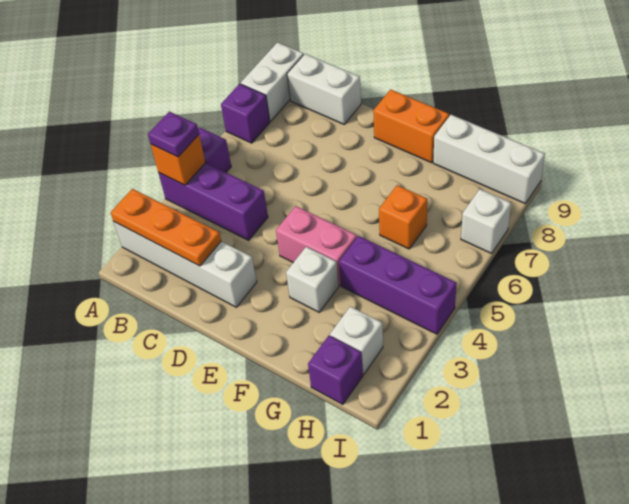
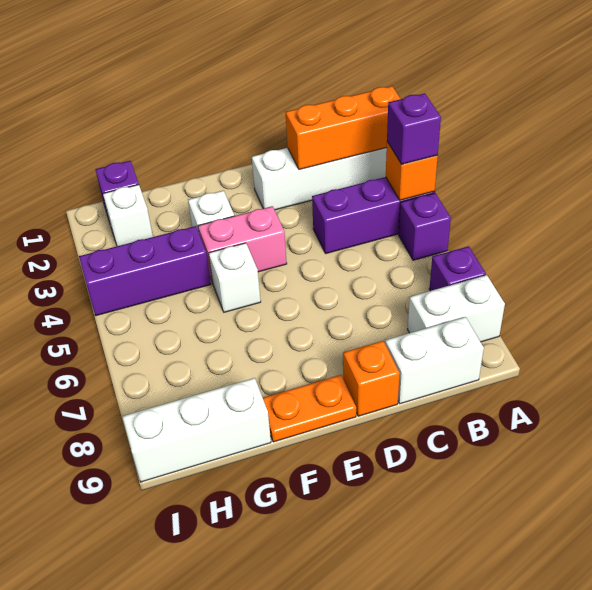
orange 1x3 plate [111,189,221,266] -> orange 1x3 brick [286,86,400,170]
purple 1x1 plate [148,112,199,157] -> purple 1x1 brick [387,93,441,164]
white 1x2 brick [241,42,304,121] -> white 1x2 brick turned to [407,275,505,342]
orange 1x2 brick [373,89,449,163] -> orange 1x2 plate [263,375,356,442]
orange 1x1 brick [379,185,427,249] -> orange 1x1 brick moved to [343,341,400,416]
white 1x1 brick [461,189,511,253] -> white 1x1 brick moved to [209,243,261,312]

